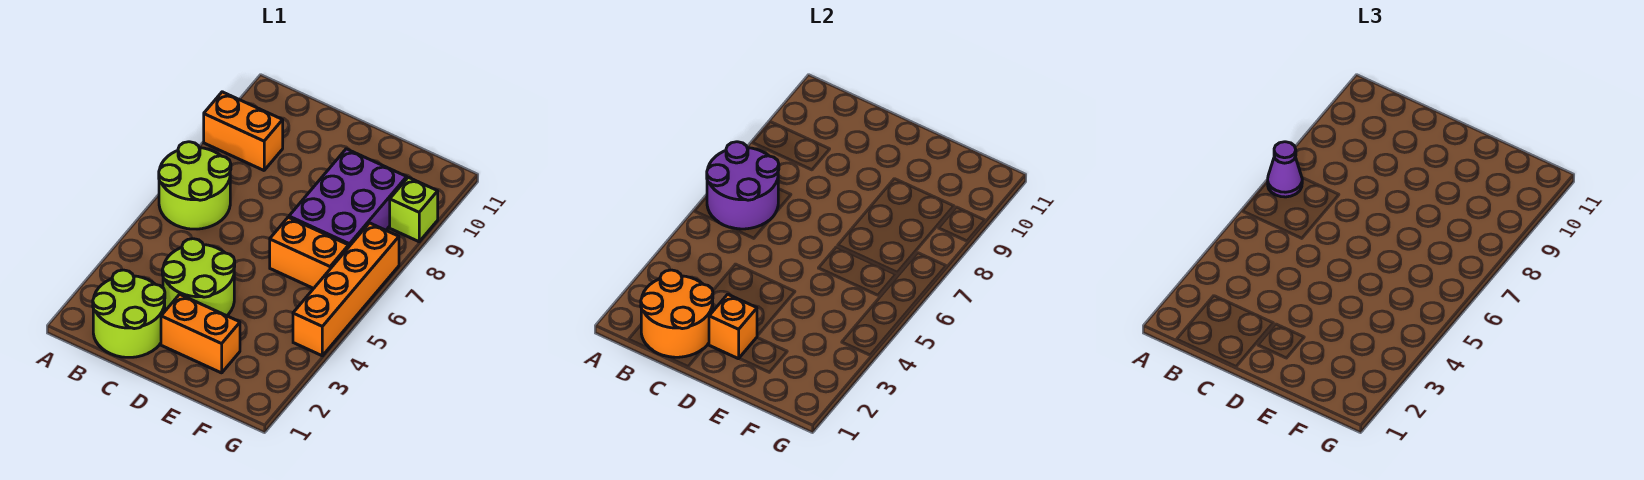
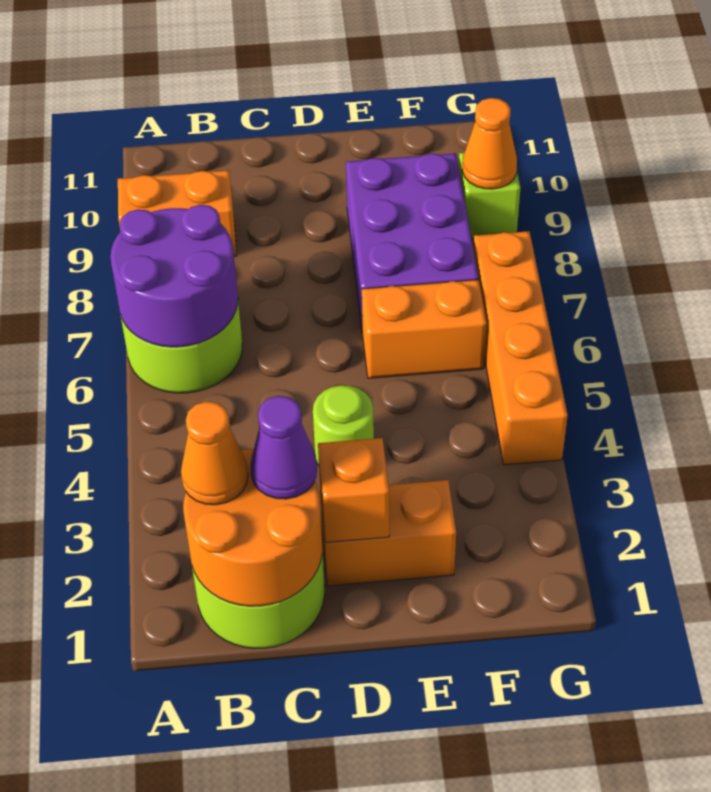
purple 1x1 cone [1268,142,1302,197] -> purple 1x1 cone moved to [251,396,317,499]
none -> orange 1x1 cone [181,402,248,505]
lime 2x2 round brick [162,239,235,316] -> lime 1x1 round brick [313,385,374,465]
none -> orange 1x1 cone [462,98,517,189]

